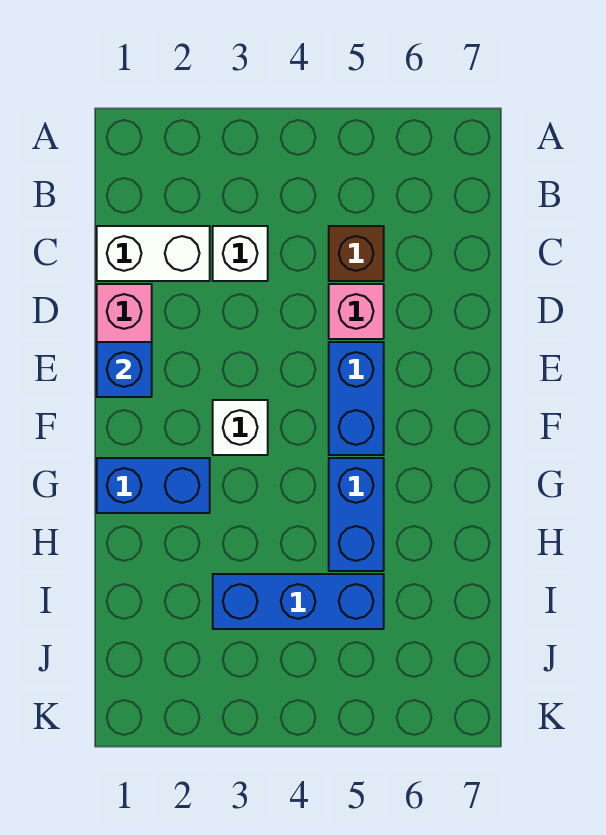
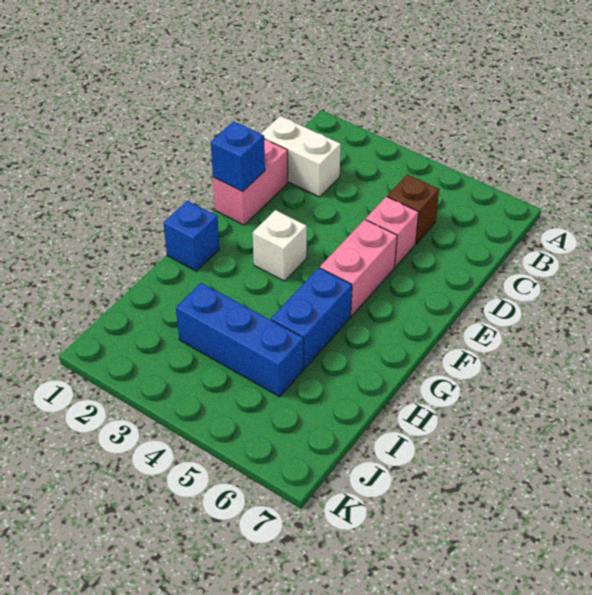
white 1x1 brick [213,226,268,281] -> none
blue 1x2 brick [329,342,384,455] -> pink 1x2 brick [320,219,397,316]
blue 1x2 brick [97,458,210,513] -> blue 1x1 brick [163,201,220,271]

